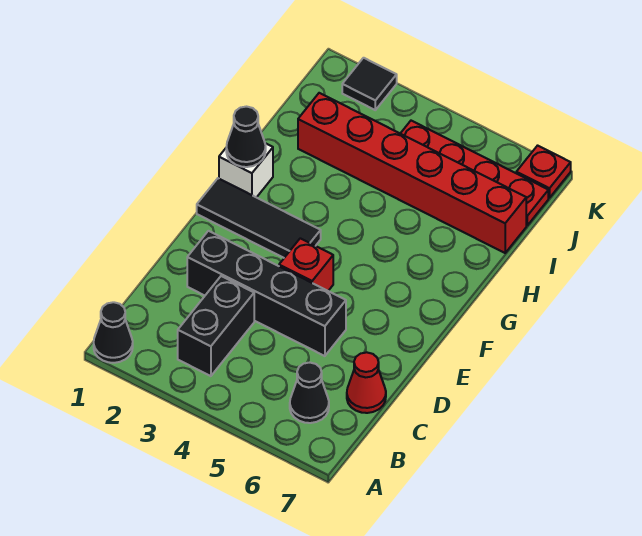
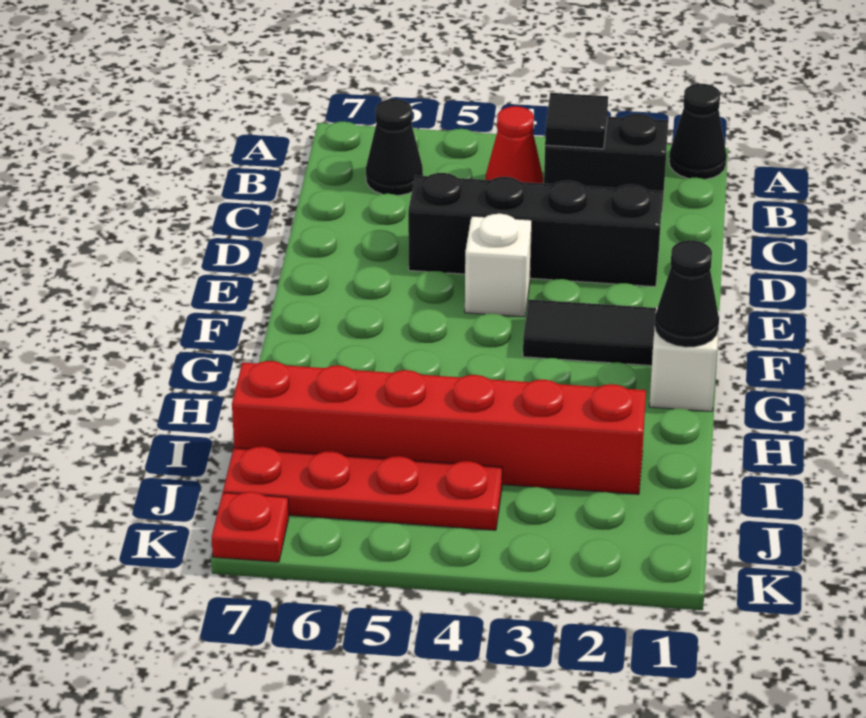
black 1x2 brick [178,276,254,376] -> black 1x2 brick turned to [544,114,668,213]
red 1x1 cone [347,352,386,413] -> red 1x1 cone moved to [486,106,543,183]
red 1x1 brick [279,238,333,291] -> white 1x1 brick [465,214,532,317]
black 1x1 tile [342,58,397,110] -> black 1x1 tile moved to [545,93,608,149]

